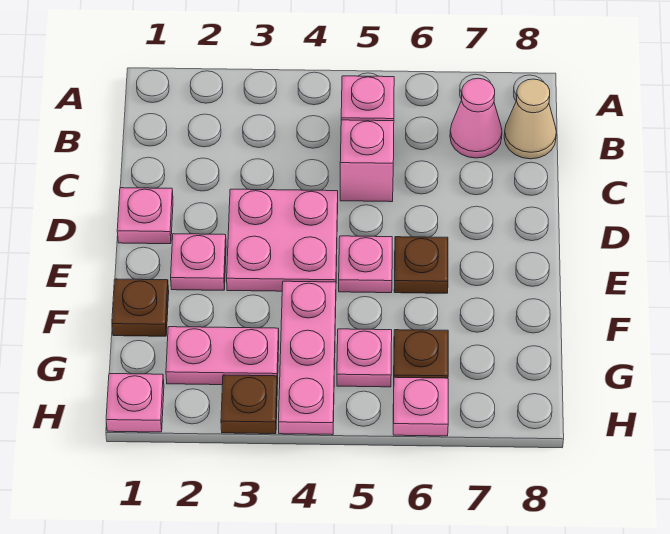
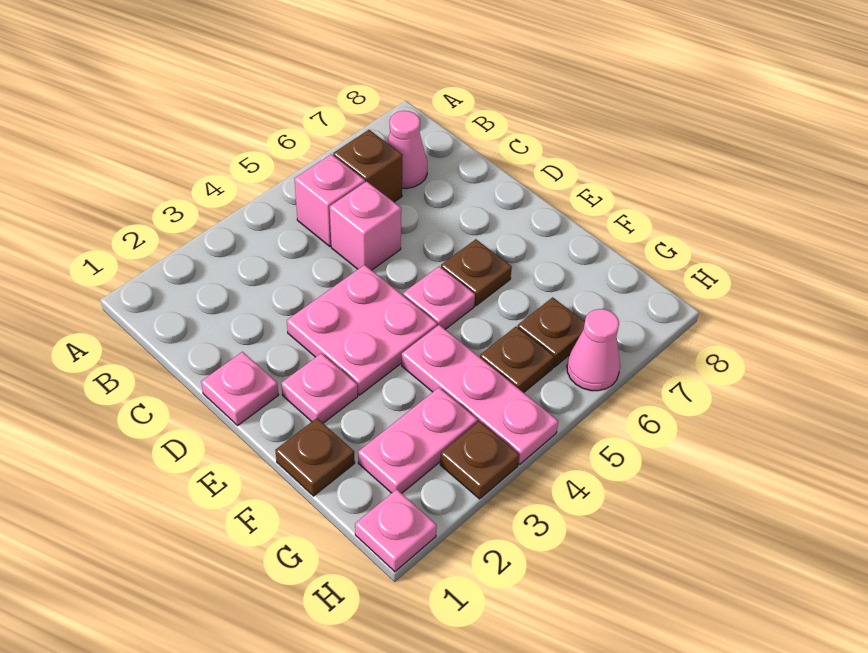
none -> brown 1x1 brick [333,130,403,202]
tan 1x1 cone [504,79,556,159] -> none
pink 1x1 plate [337,329,392,387] -> brown 1x1 plate [480,327,554,393]
pink 1x1 plate [393,377,448,436] -> pink 1x1 cone [567,309,620,391]

